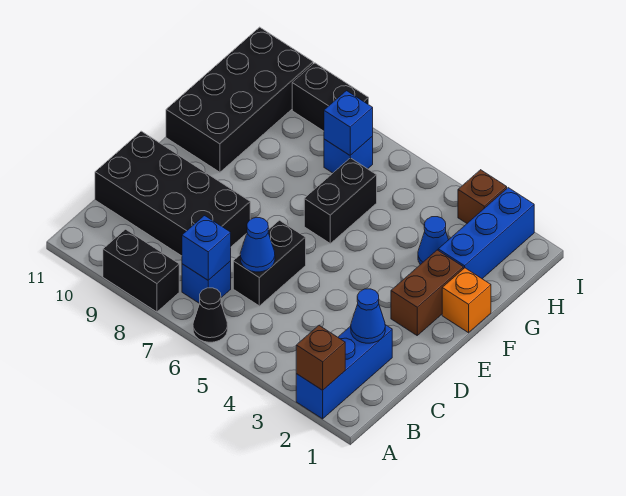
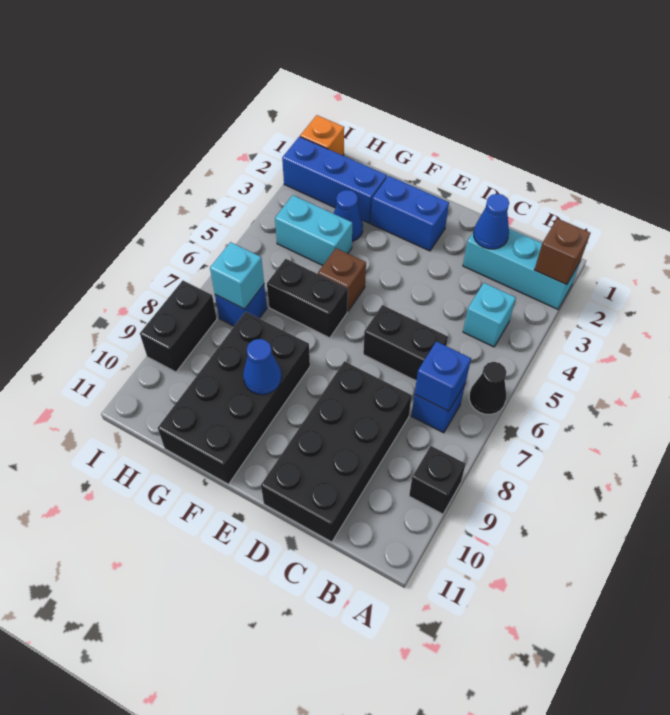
blue 1x3 brick [296,325,392,419] -> cyan 1x3 brick [463,229,580,309]
black 1x2 brick [103,229,179,312] -> black 1x1 brick [409,446,466,514]
none -> cyan 1x1 brick [463,283,516,347]
blue 1x1 cone [240,218,275,272] -> blue 1x1 cone moved to [243,339,281,395]
brown 1x2 brick [391,250,463,335] -> blue 1x2 brick [371,176,449,251]
orange 1x1 brick [442,268,491,333] -> orange 1x1 brick moved to [300,115,344,155]
black 2x4 brick [166,27,313,172] -> black 2x4 brick turned to [158,312,310,484]
none -> cyan 1x2 brick [275,195,352,265]
blue 1x1 brick [324,91,373,155] -> cyan 1x1 brick [210,242,264,309]
brown 1x1 brick [458,170,507,223] -> brown 1x1 brick moved to [318,248,366,311]

